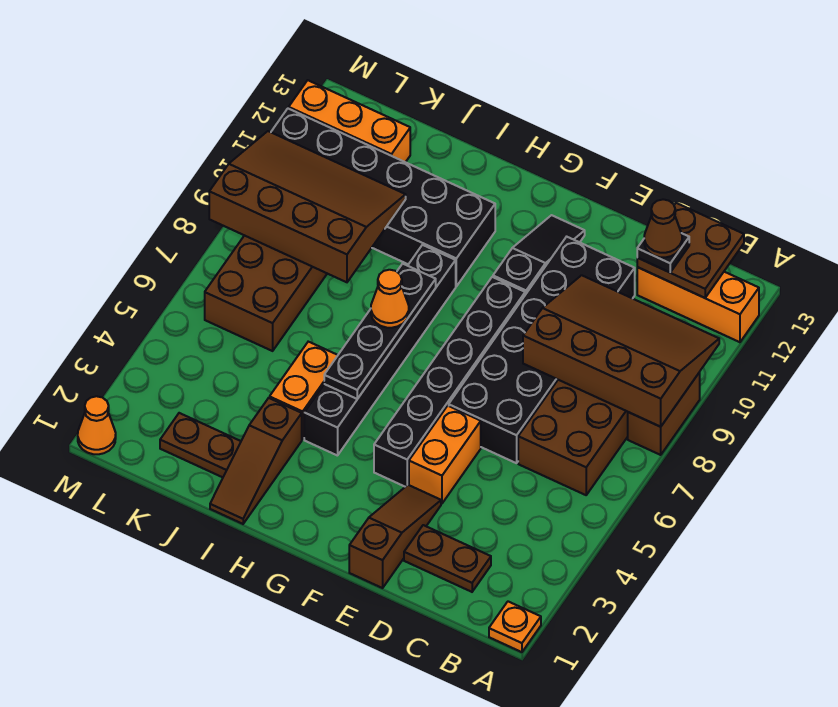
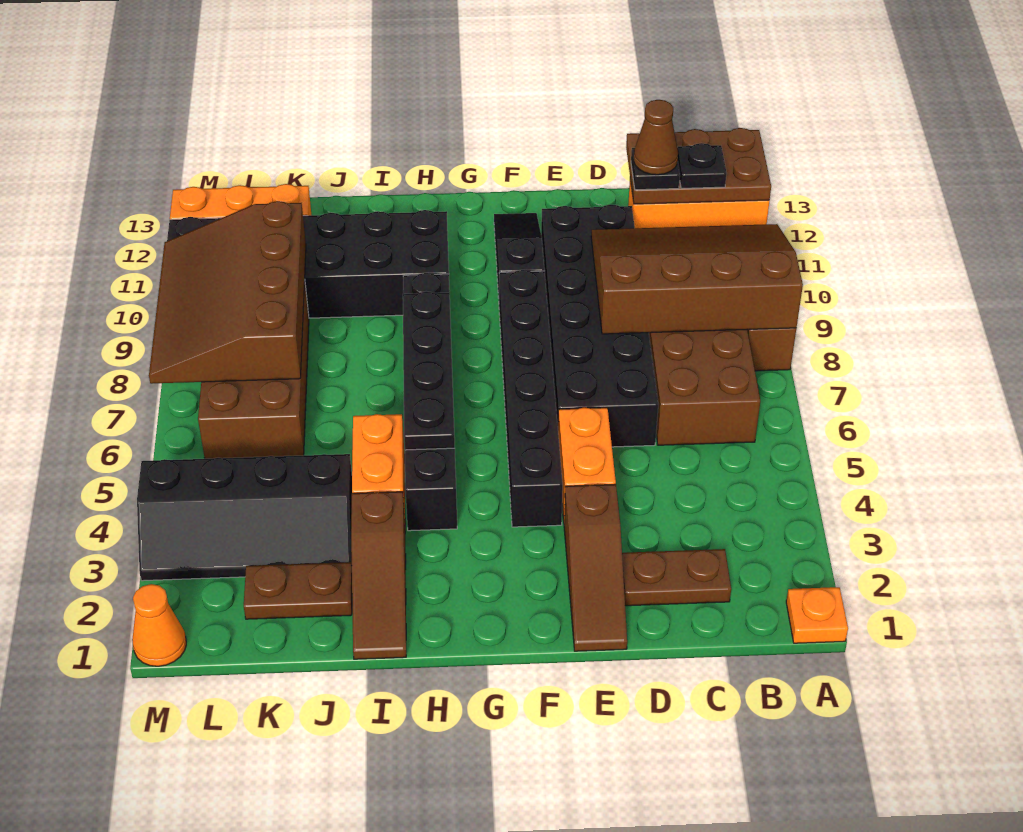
brown 2x2 plate [637,203,744,298] -> brown 2x3 plate [626,128,771,204]
none -> black 1x1 plate [678,143,727,188]
brown 1x3 slope [349,485,441,588] -> brown 1x3 slope turned to [564,484,627,651]
orange 1x1 cone [371,270,409,328] -> none
none -> black 2x4 slope [137,454,352,581]
brown 3x4 slope [209,131,406,282] -> brown 3x4 slope turned to [149,201,306,384]

